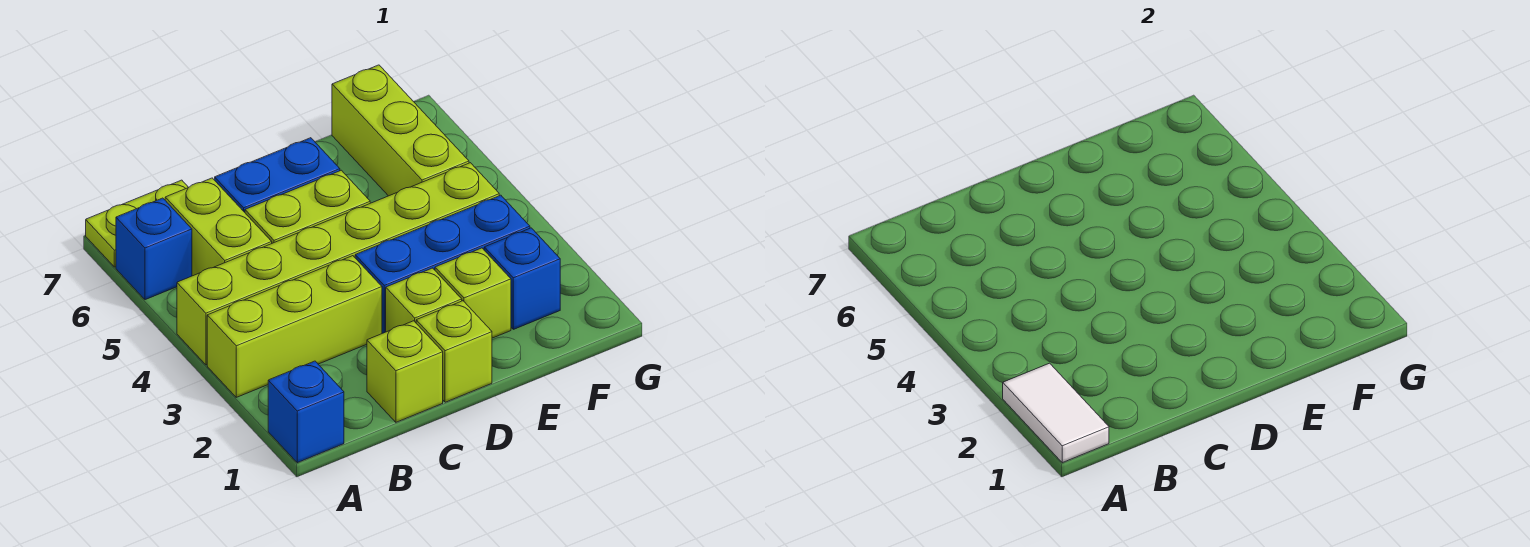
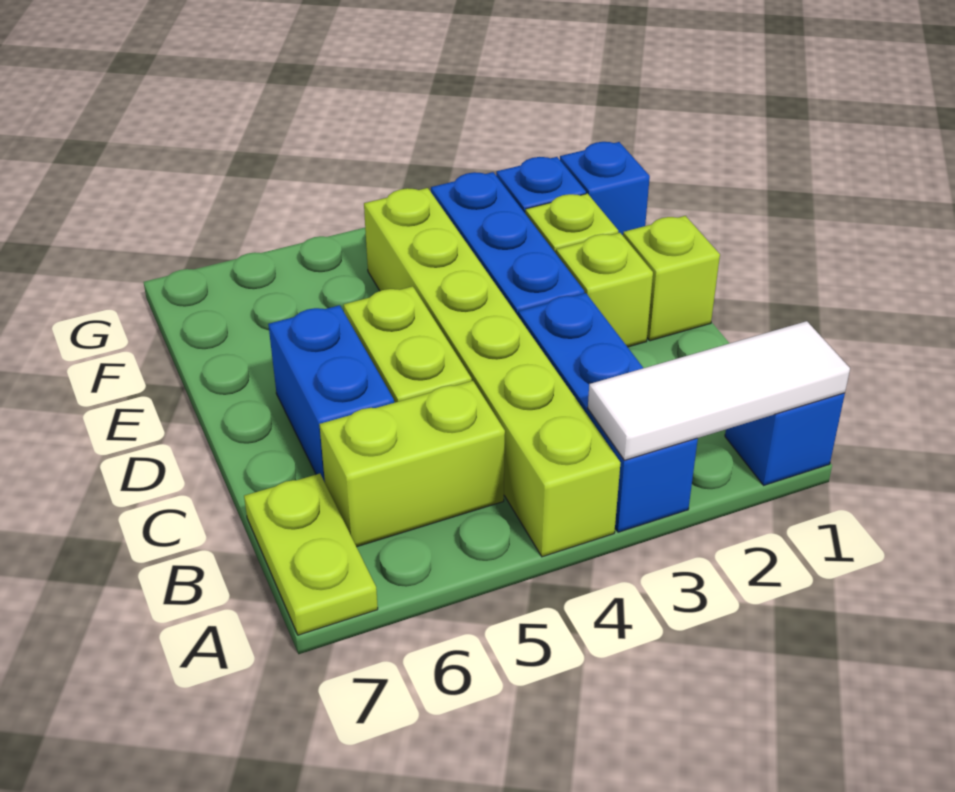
white 1x2 tile [1003,363,1109,463] -> white 1x3 tile [588,321,850,460]
lime 1x3 brick [207,256,382,397] -> blue 1x3 brick [518,293,698,532]
blue 1x1 brick [116,198,192,300] -> blue 1x1 brick moved to [560,142,650,235]
lime 1x1 brick [367,321,443,422] -> none
lime 1x3 brick [332,65,469,196] -> none

